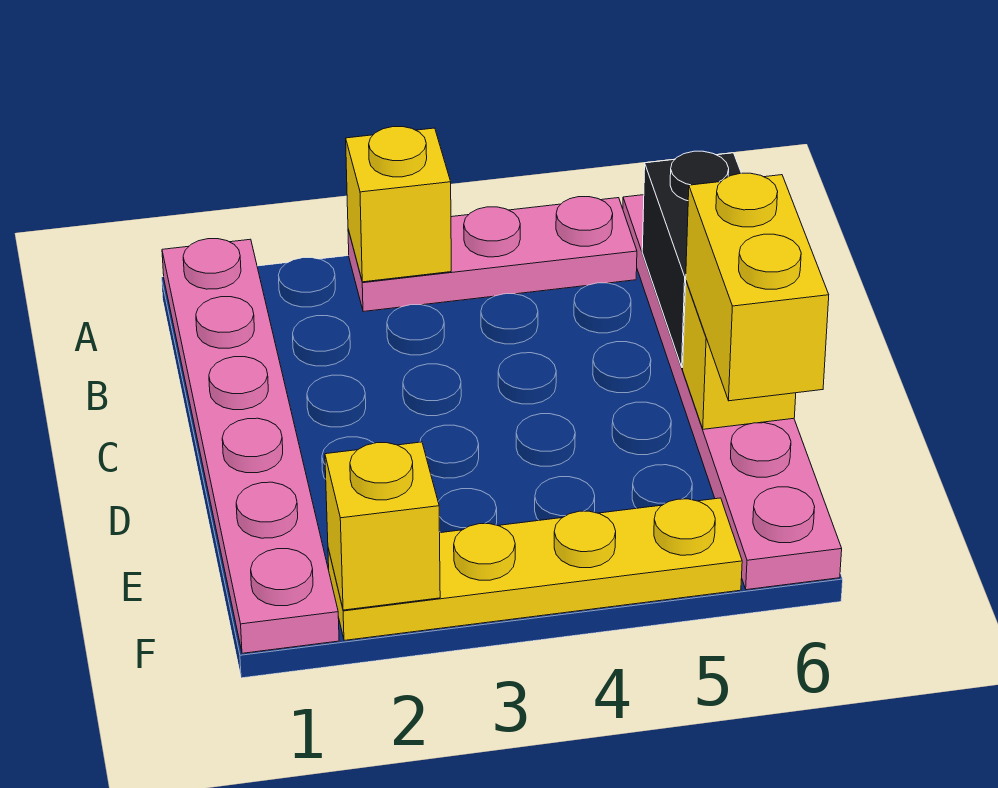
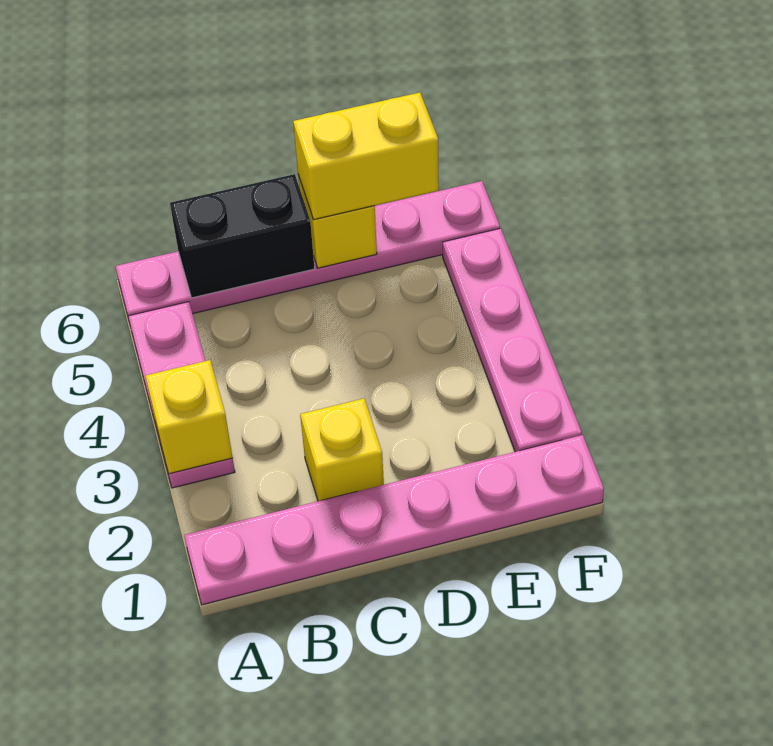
yellow 1x4 plate [328,498,742,640] -> pink 1x4 plate [443,228,582,452]
yellow 1x1 brick [325,442,440,610] -> yellow 1x1 brick moved to [300,398,384,501]

